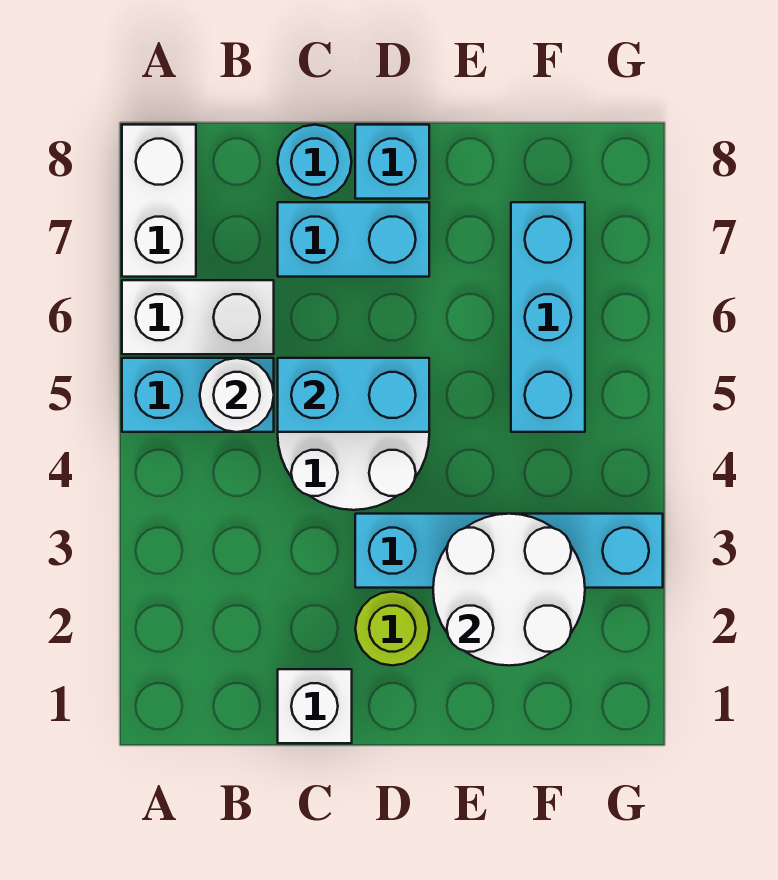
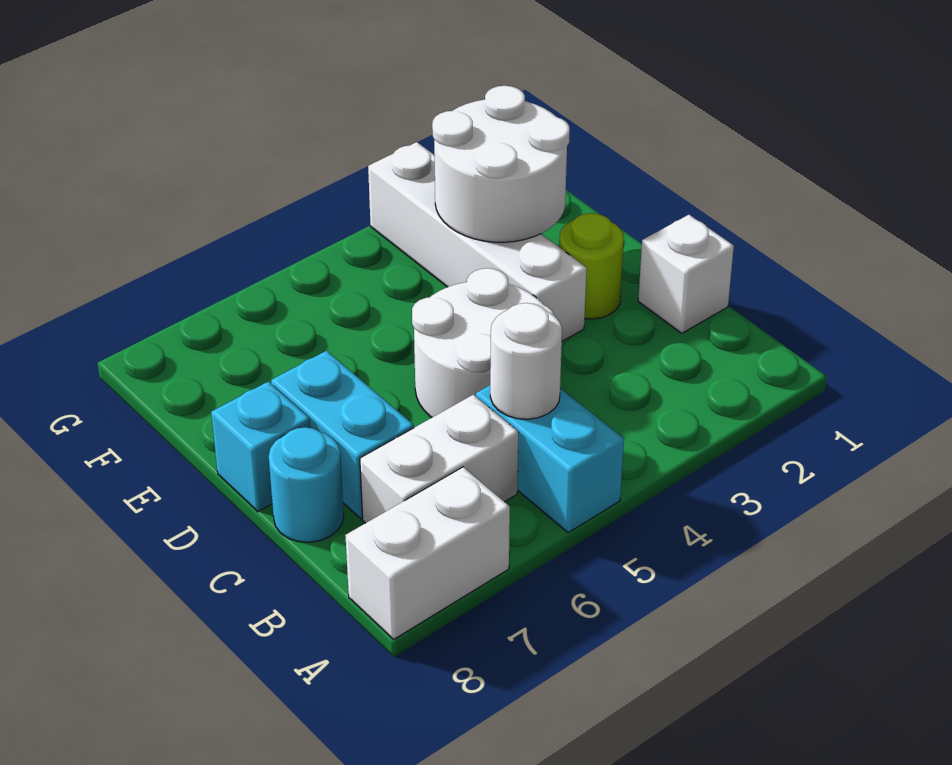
white 1x2 brick [122,280,274,354] -> white 1x2 brick turned to [360,395,518,523]
cyan 1x2 brick [278,358,429,432] -> none
cyan 1x4 brick [355,514,663,588] -> white 1x4 brick [368,142,587,341]
cyan 1x3 brick [511,202,585,432] -> none

